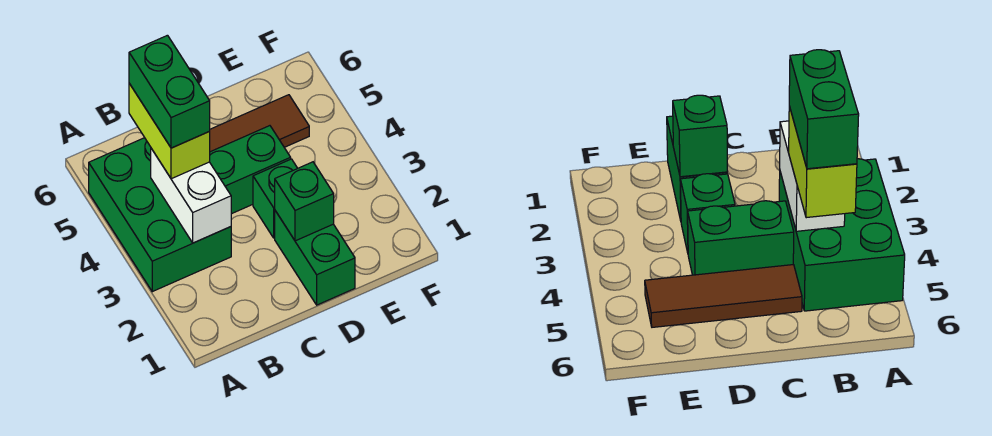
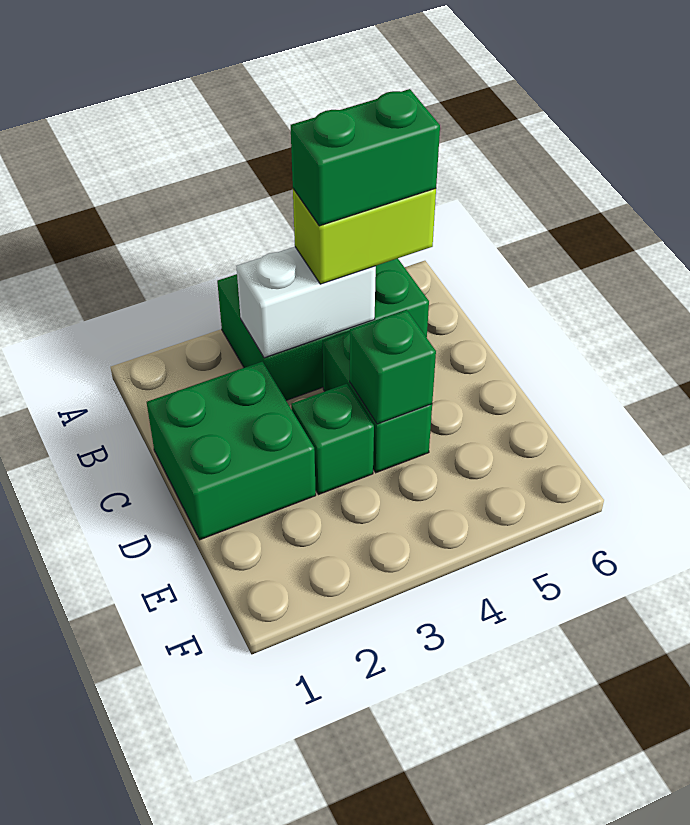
brown 1x3 tile [209,95,309,152] -> none
green 1x2 brick [275,211,355,305] -> green 2x2 brick [147,362,316,540]
green 1x1 brick [275,162,334,241] -> green 1x1 brick moved to [350,310,436,424]

